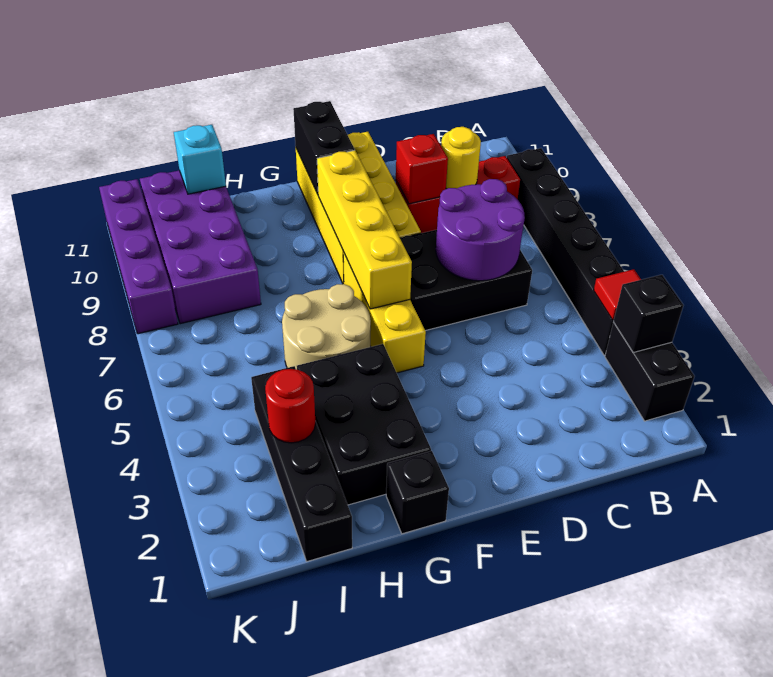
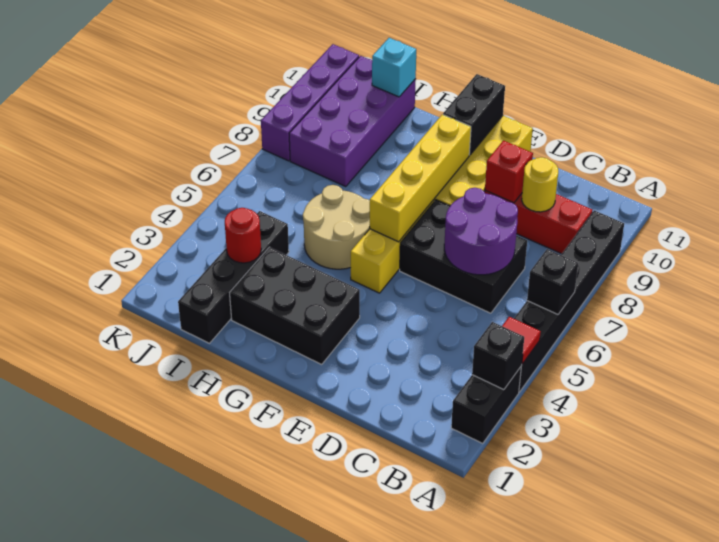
black 1x1 brick [386,451,449,534] -> black 1x1 brick moved to [527,249,578,314]
black 2x3 brick [297,344,431,505] -> black 2x3 brick turned to [230,247,360,364]

